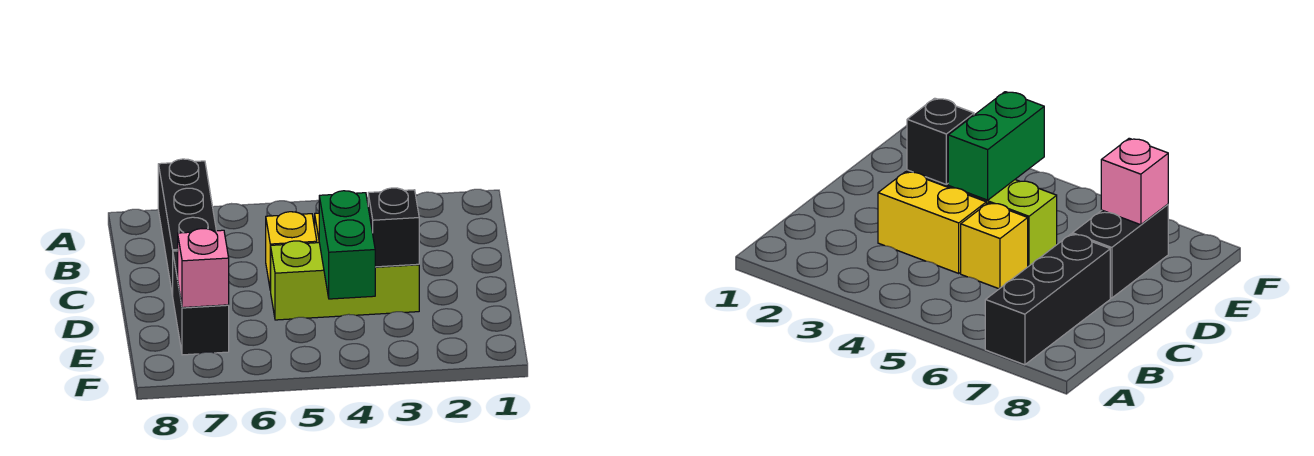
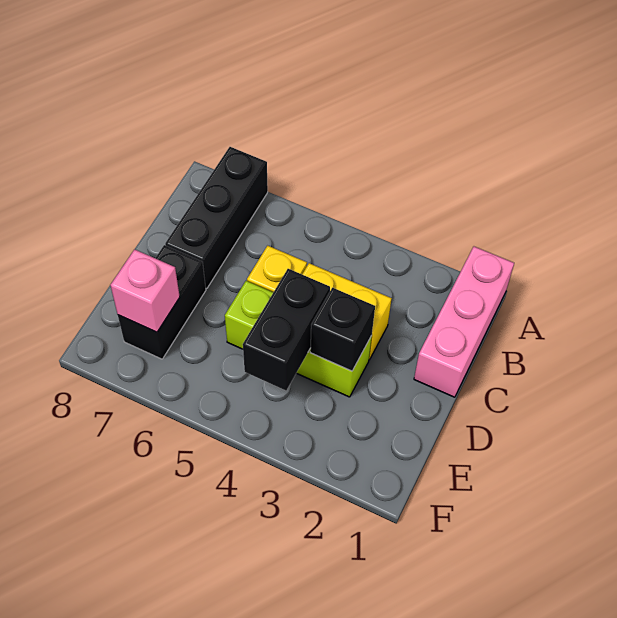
none -> pink 1x3 brick [414,247,514,397]
green 1x2 brick [319,191,375,299] -> black 1x2 brick [243,269,330,390]

